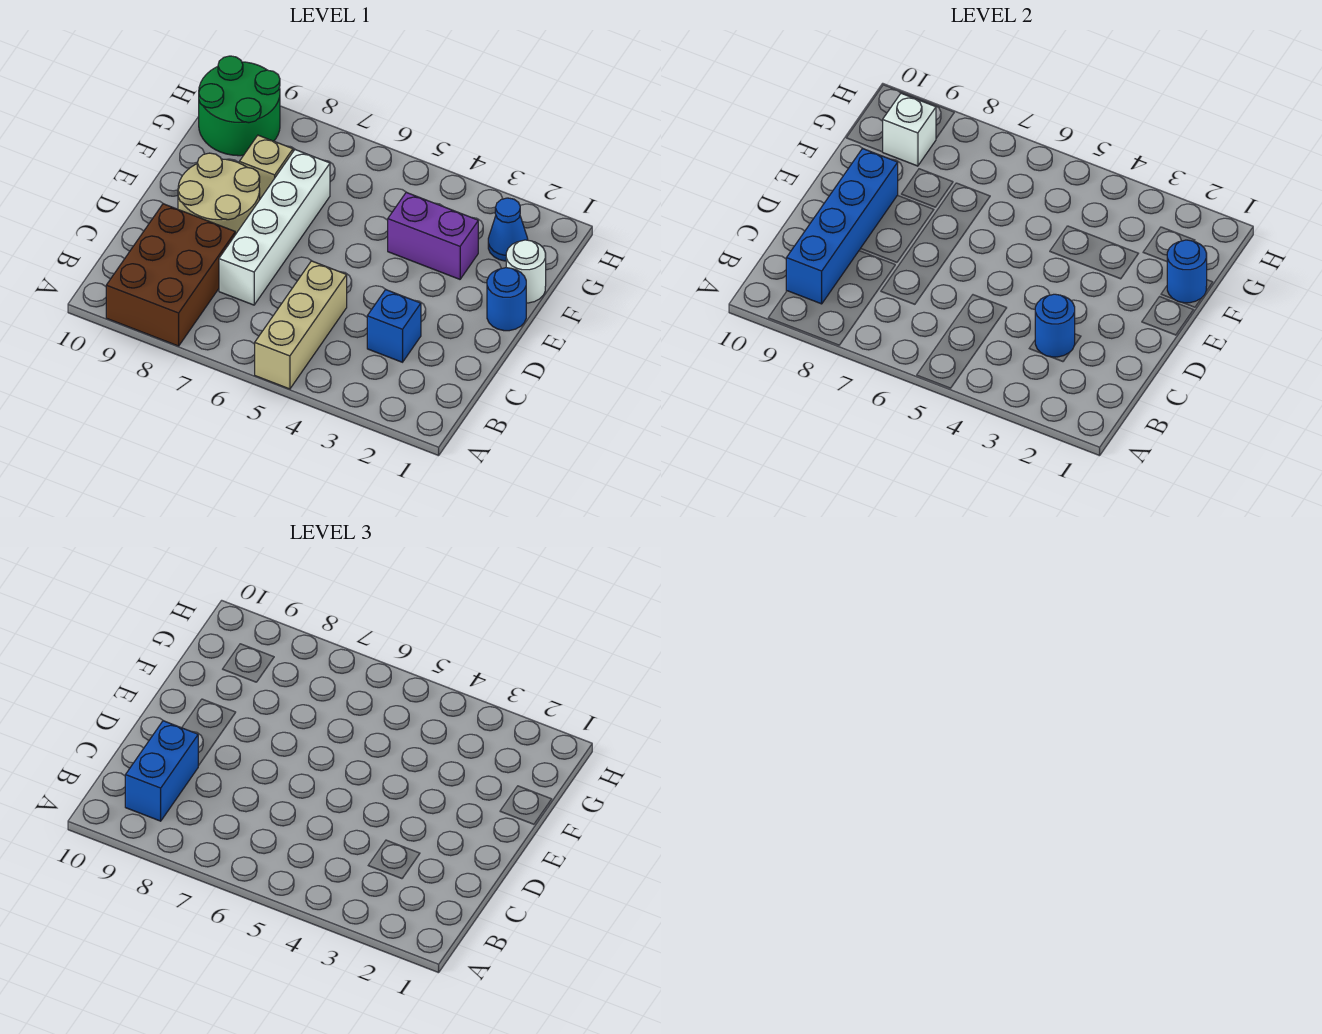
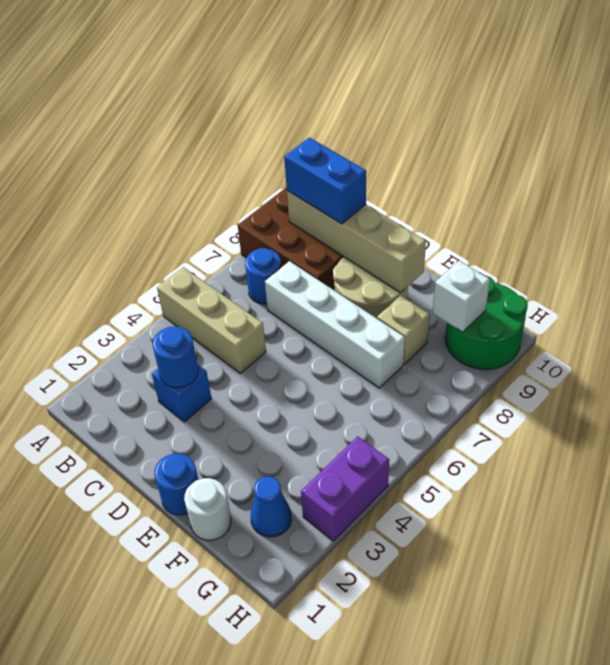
blue 1x4 brick [786,148,898,304] -> tan 1x4 brick [287,190,426,293]
blue 1x1 round brick [1167,240,1207,303] -> blue 1x1 round brick moved to [245,248,281,304]
purple 1x2 brick [388,192,478,279] -> purple 1x2 brick moved to [301,436,389,541]

